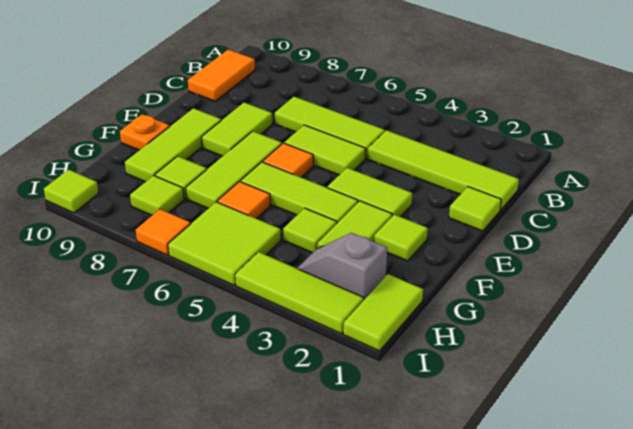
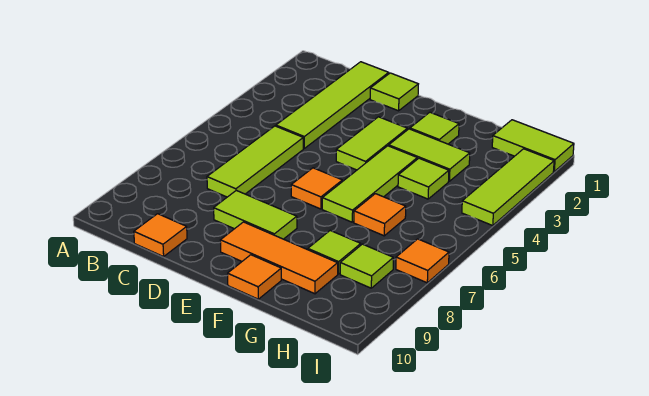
orange 1x2 tile [188,50,255,101] -> orange 1x1 tile [134,214,187,257]
lime 1x2 tile [284,125,366,175] -> none
lime 1x3 tile [186,131,282,208] -> none
lime 1x3 tile [125,108,221,182] -> orange 1x3 tile [220,222,338,294]
orange 1x1 plate [120,114,170,150] -> orange 1x1 tile [228,255,281,299]
grey 1x2 slope [297,233,387,300] -> none
lime 2x2 tile [168,202,281,285] -> none
lime 1x1 tile [44,170,98,213] -> none

